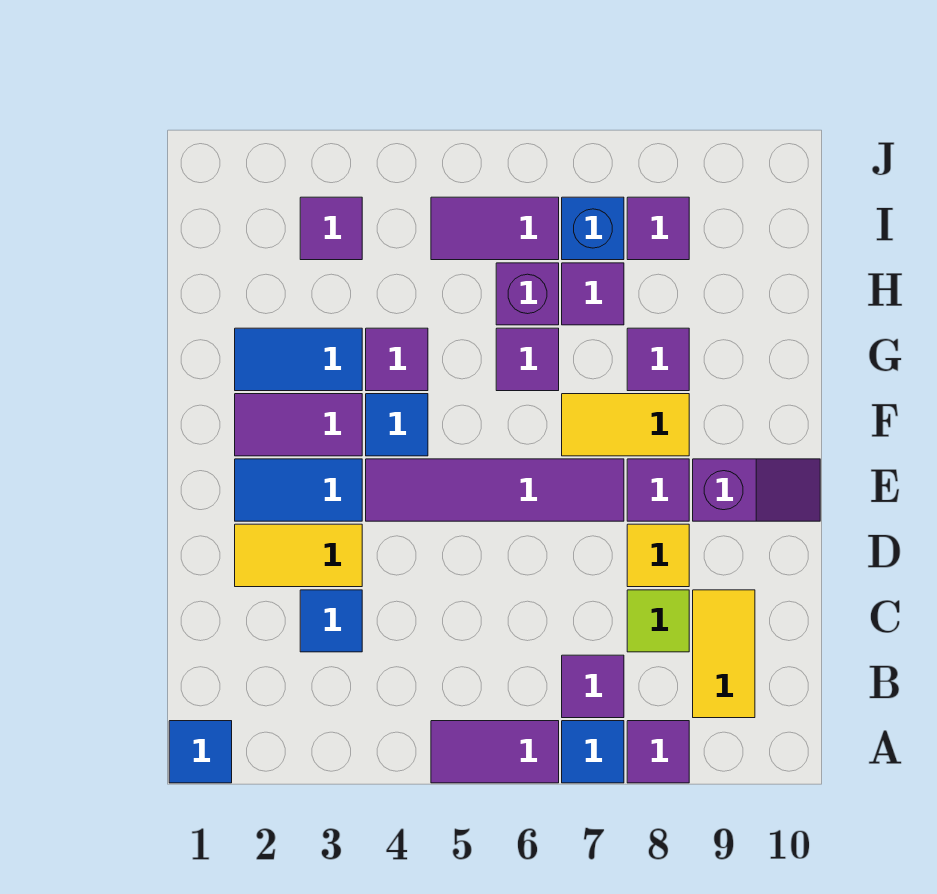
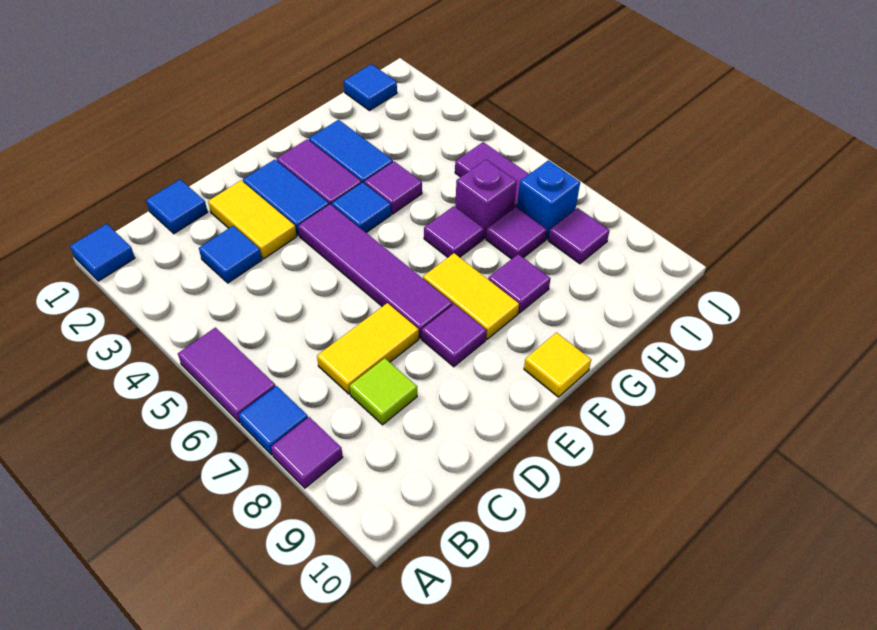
purple 1x1 tile [562,655,624,718] -> none
yellow 1x2 tile [693,590,755,718] -> yellow 1x2 tile moved to [317,303,419,394]
none -> blue 1x1 tile [146,180,208,234]
yellow 1x1 tile [627,524,689,587] -> yellow 1x1 tile moved to [524,333,591,397]
purple 1x2 slope [693,459,820,521] -> none
none -> blue 1x1 tile [344,64,397,110]
purple 1x1 tile [300,197,362,260] -> none

